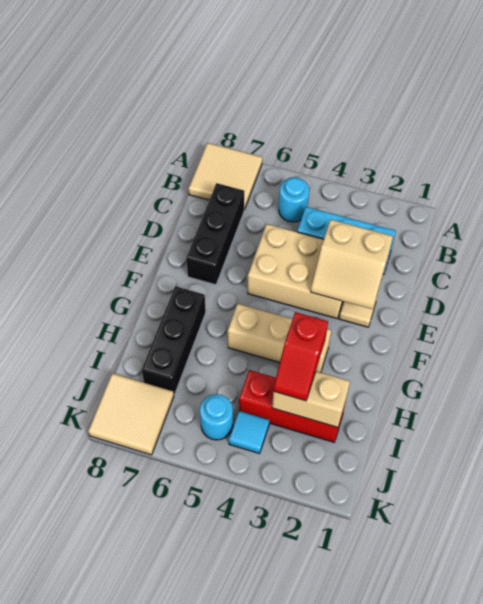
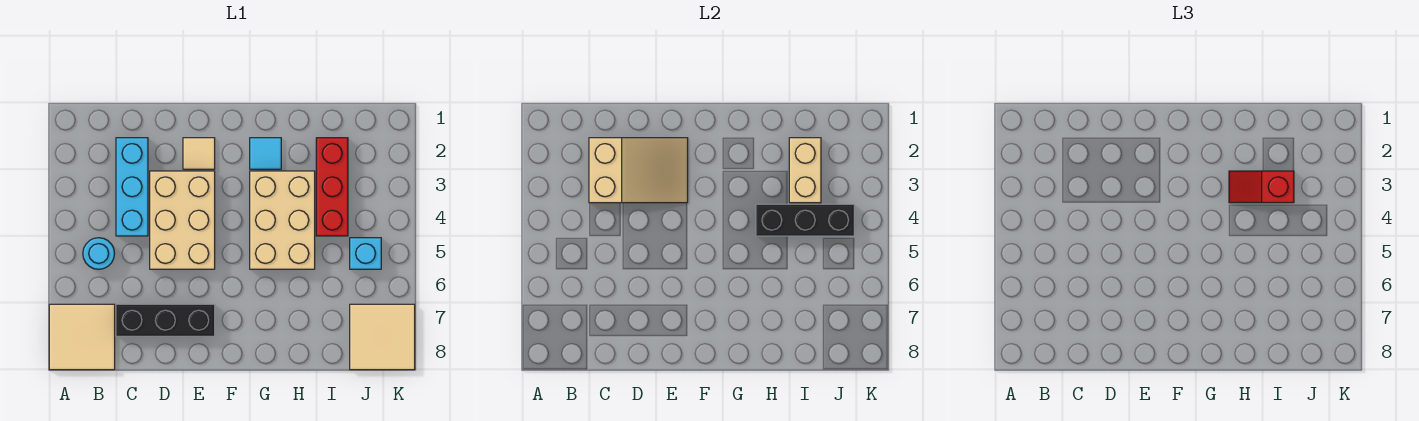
tan 2x2 slope [311,220,393,309] -> tan 2x3 slope [589,138,688,203]
tan 1x3 brick [228,304,331,372] -> tan 2x3 brick [250,171,315,269]
black 1x3 brick [142,286,206,395] -> black 1x3 brick moved to [756,204,854,236]
red 1x2 slope [273,312,328,401] -> red 1x2 slope turned to [1229,171,1294,203]
cyan 1x1 tile [229,411,269,454] -> cyan 1x1 tile moved to [250,138,281,169]
cyan 1x1 round brick [200,394,233,440] -> cyan 1x1 brick [350,238,381,269]

